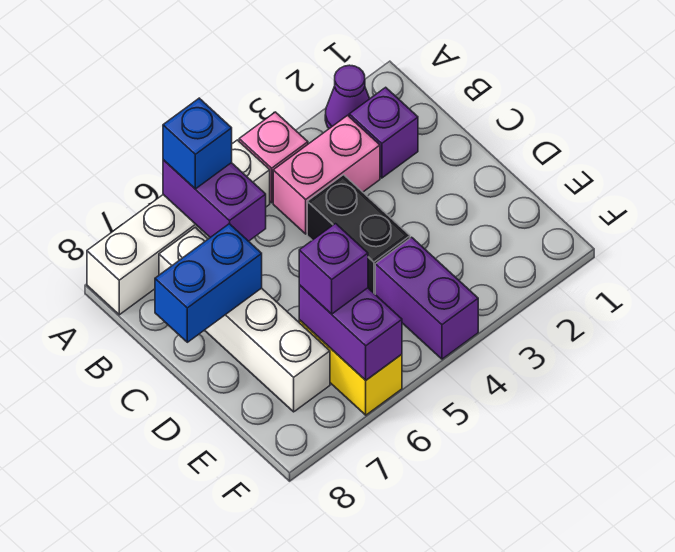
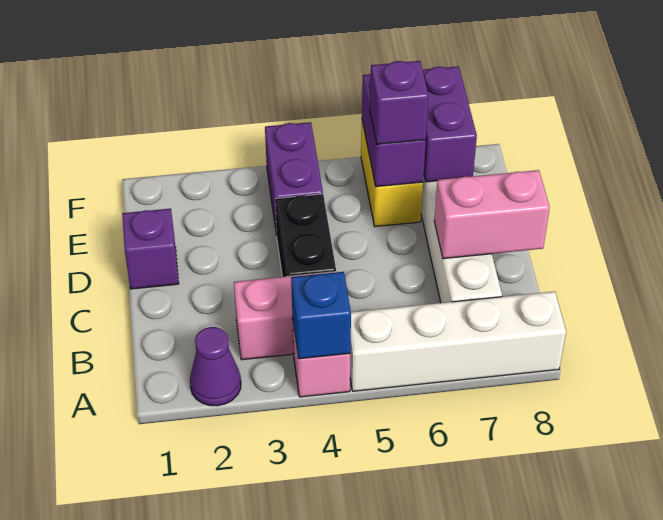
purple 1x2 brick [163,160,266,241] -> purple 1x2 brick moved to [423,66,477,182]
blue 1x1 brick [163,98,232,189] -> blue 1x1 brick moved to [291,272,351,359]
purple 1x1 brick [349,87,418,178] -> purple 1x1 brick moved to [122,209,179,289]
blue 1x2 brick [155,224,262,342] -> pink 1x2 brick [434,170,550,259]

